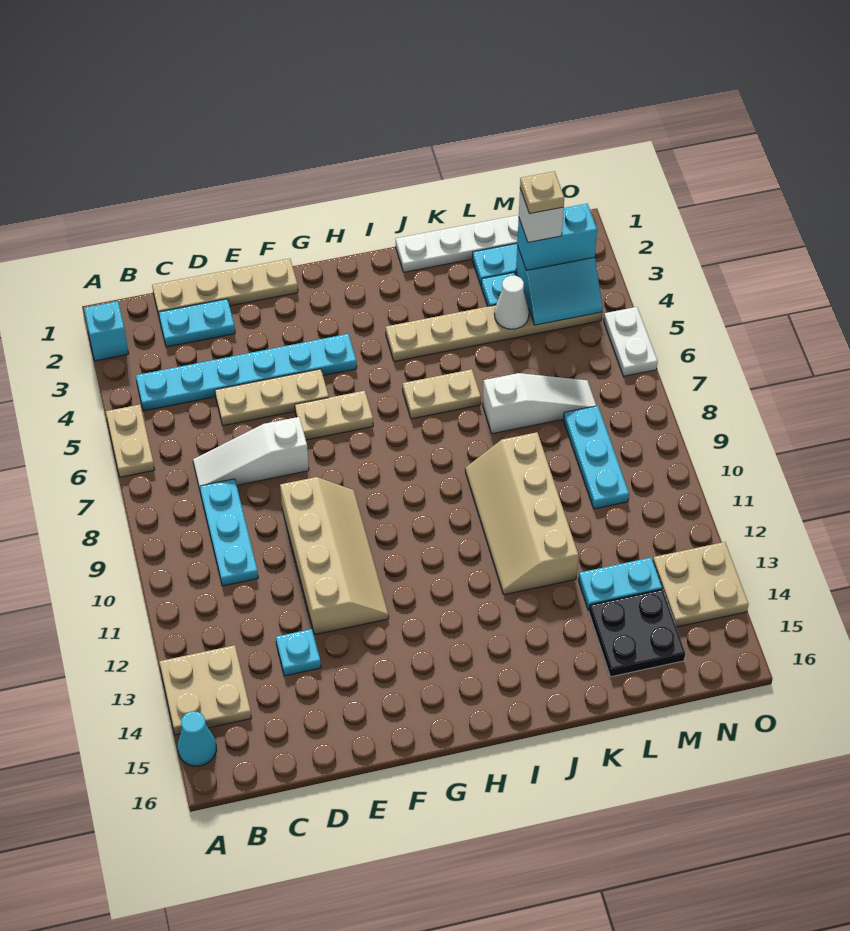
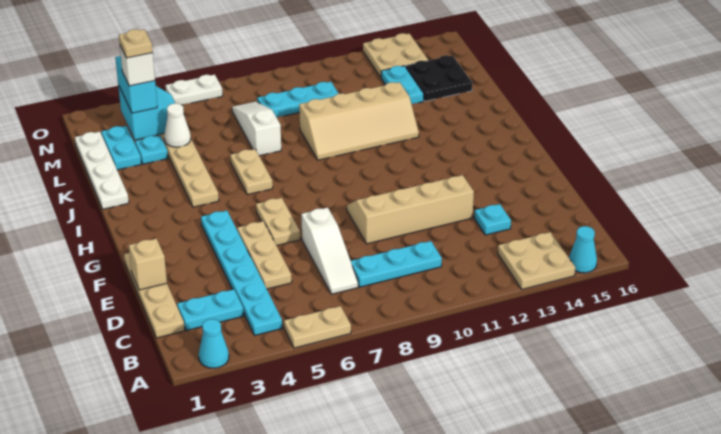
cyan 1x1 brick [84,301,128,361] -> cyan 1x1 cone [199,319,229,368]
cyan 1x2 plate [159,299,235,347] -> cyan 1x2 plate turned to [177,289,244,331]
none -> tan 1x1 brick [129,239,167,290]

